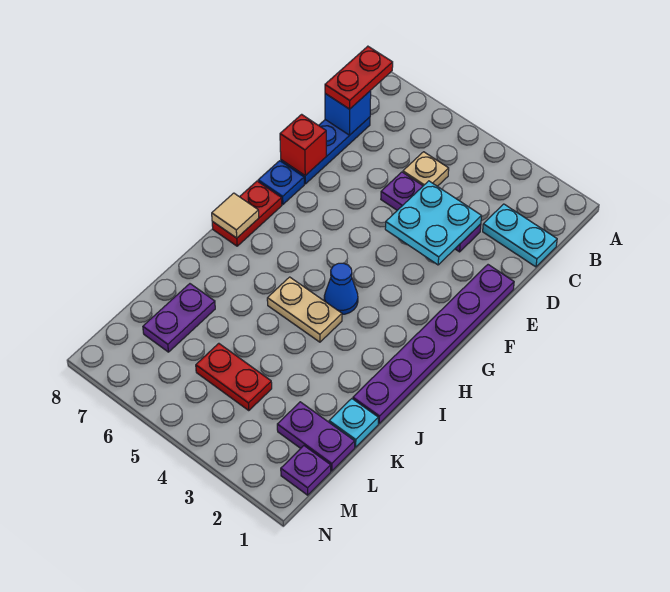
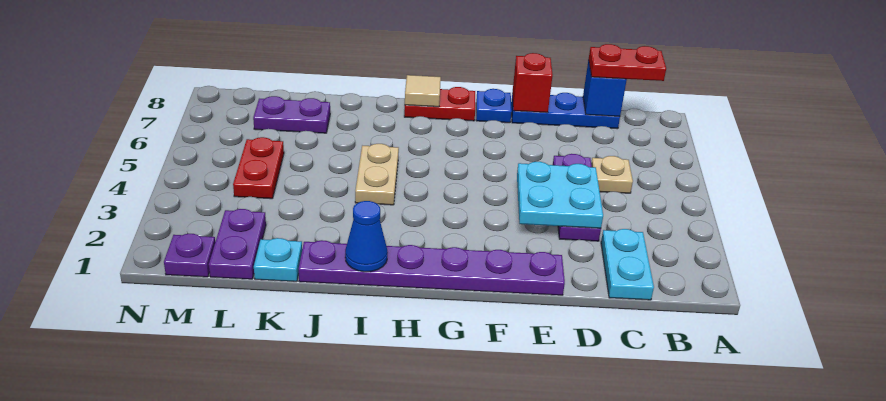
blue 1x1 cone [324,263,358,314] -> blue 1x1 cone moved to [345,201,388,272]

